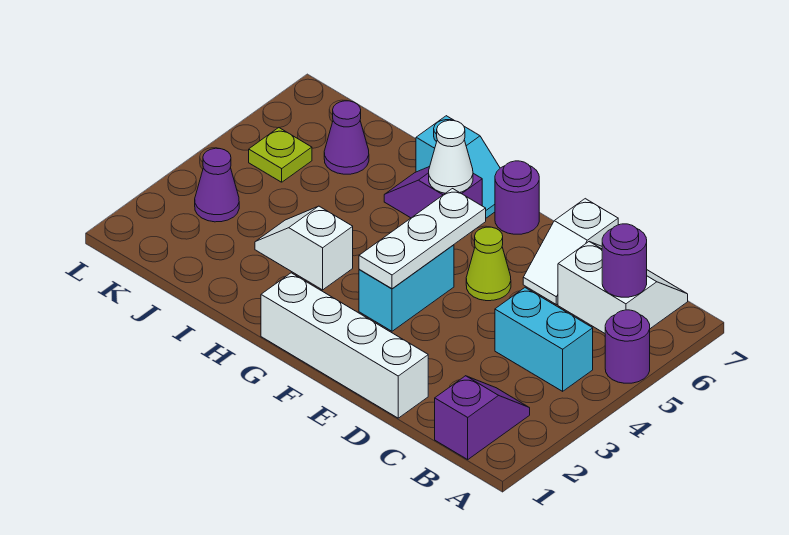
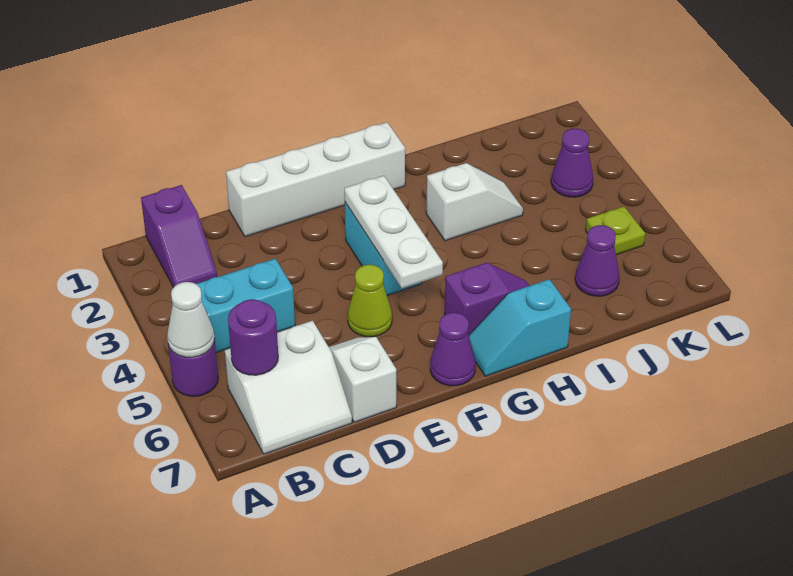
purple 1x1 round brick [495,161,539,234] -> purple 1x1 cone [430,313,475,386]
white 1x1 cone [429,120,473,193] -> white 1x1 cone moved to [167,282,215,357]

